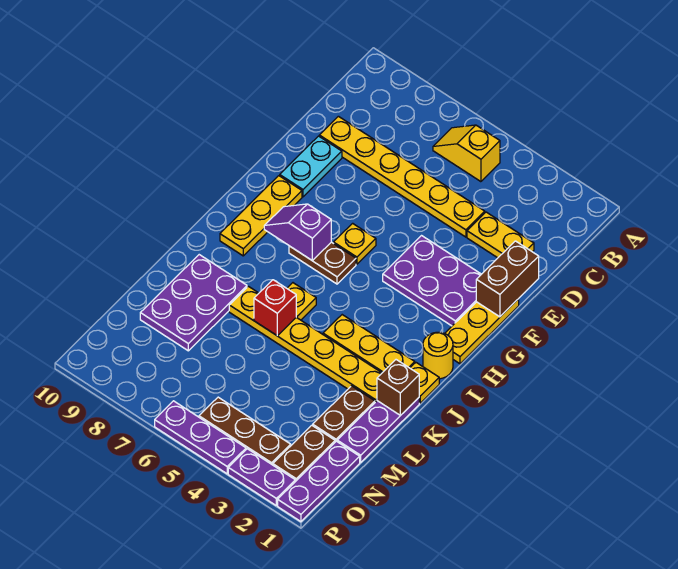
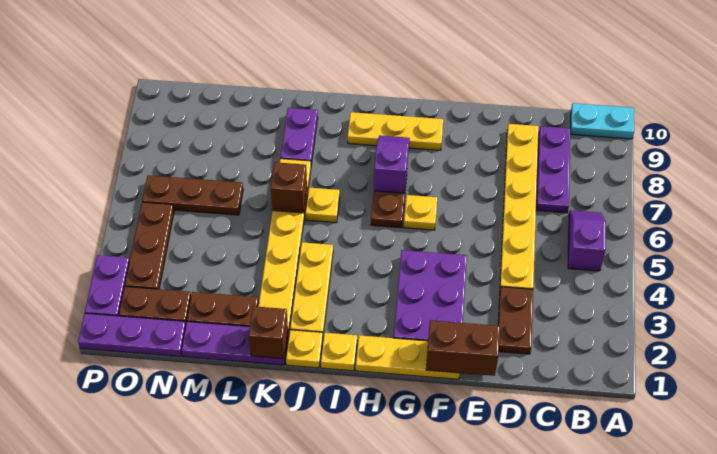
yellow 1x2 slope [433,125,500,182] -> purple 1x2 slope [568,210,606,271]
yellow 1x2 plate [467,212,534,258] -> brown 1x2 plate [498,287,533,354]
cyan 1x2 plate [280,136,342,197] -> cyan 1x2 plate moved to [570,103,634,139]
yellow 1x1 round brick [423,332,453,379] -> yellow 1x1 plate [321,333,357,371]
red 1x1 brick [254,280,296,335] -> brown 1x1 brick [271,162,307,213]
purple 2x3 plate [140,255,247,351] -> purple 1x2 plate [280,108,318,165]
none -> brown 1x3 plate [142,175,243,215]
purple 1x3 plate [155,401,246,474] -> purple 1x3 plate moved to [536,126,570,213]

